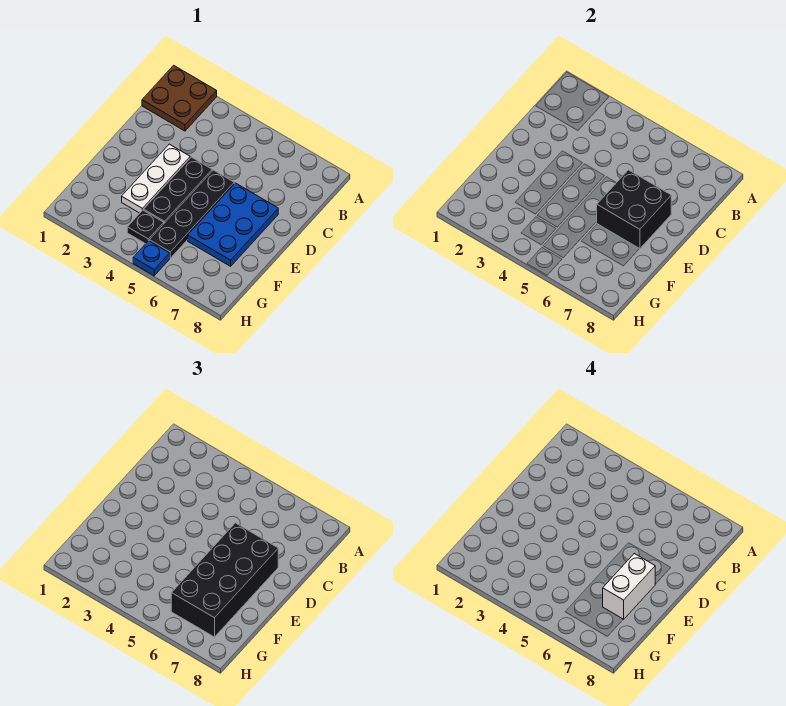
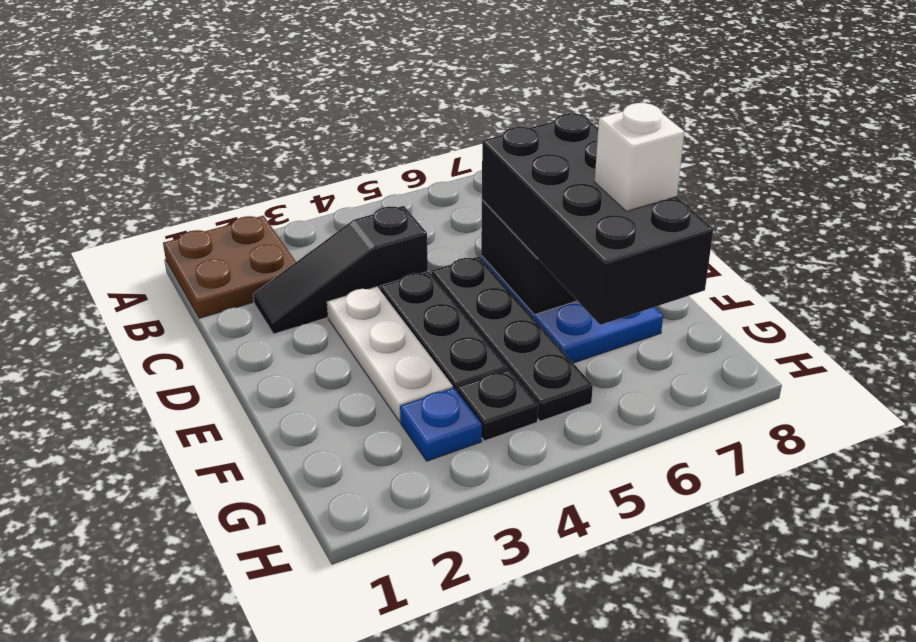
none -> black 1x3 slope [253,206,428,334]
white 1x2 brick [603,554,655,619] -> white 1x1 brick [595,103,684,211]
blue 1x1 plate [133,241,170,276] -> blue 1x1 plate moved to [400,388,482,461]

